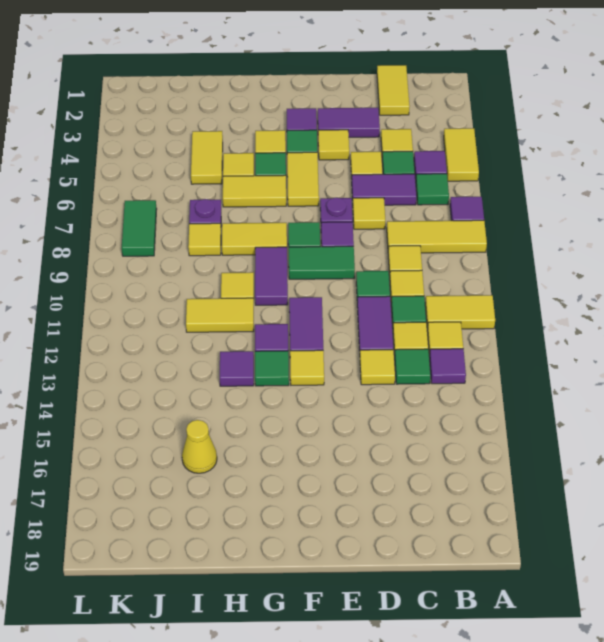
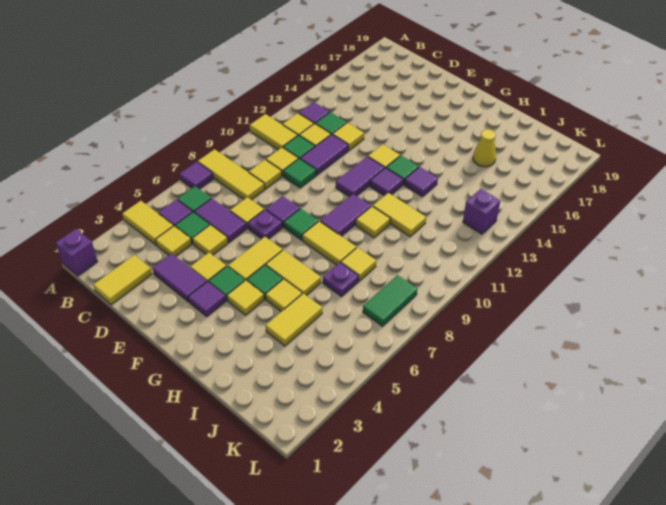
none -> purple 1x1 brick [56,229,98,276]
yellow 1x2 tile [444,128,479,181] -> yellow 1x2 tile turned to [122,201,173,245]
green 1x2 tile [289,246,355,279] -> none
none -> purple 1x1 brick [463,189,500,234]

